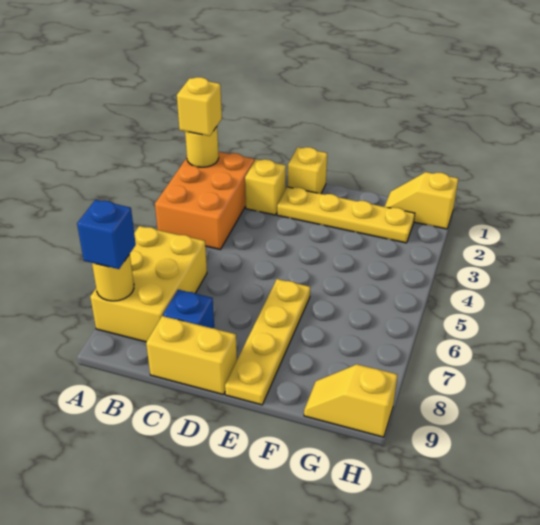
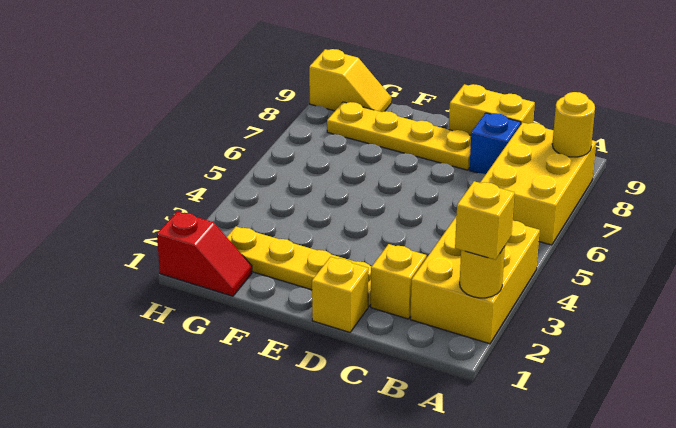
orange 2x3 brick [155,152,254,250] -> yellow 2x3 brick [410,216,540,344]
blue 1x1 brick [77,200,136,269] -> none
yellow 1x4 plate [225,279,310,405] -> yellow 1x4 plate turned to [327,102,471,170]
yellow 1x2 slope [385,172,458,229] -> red 1x2 slope [157,212,252,296]

